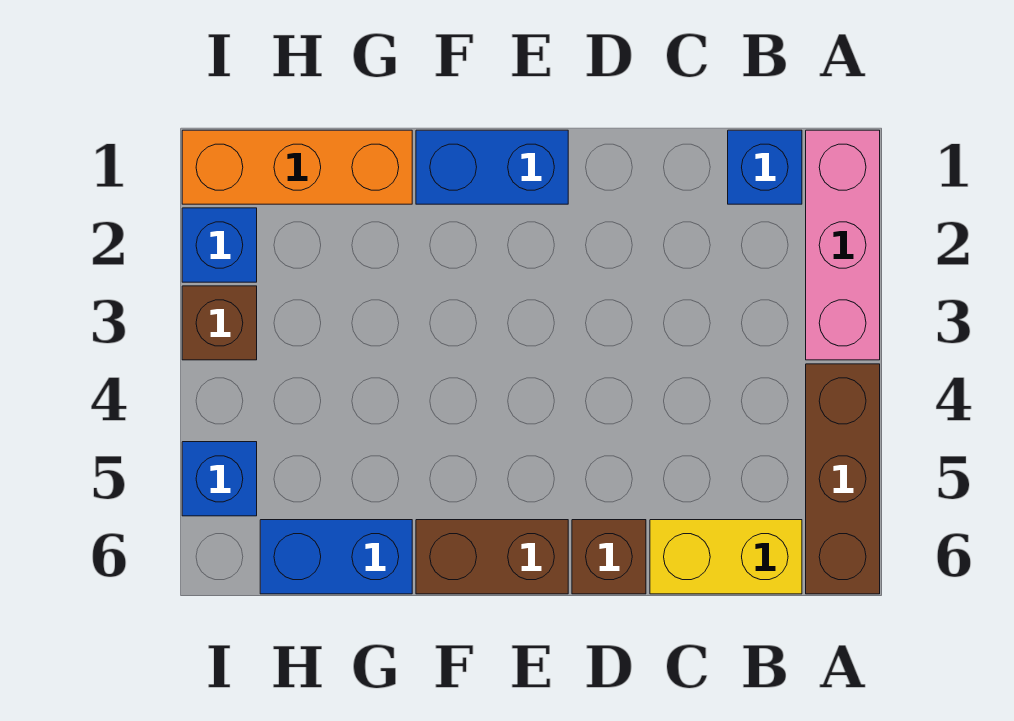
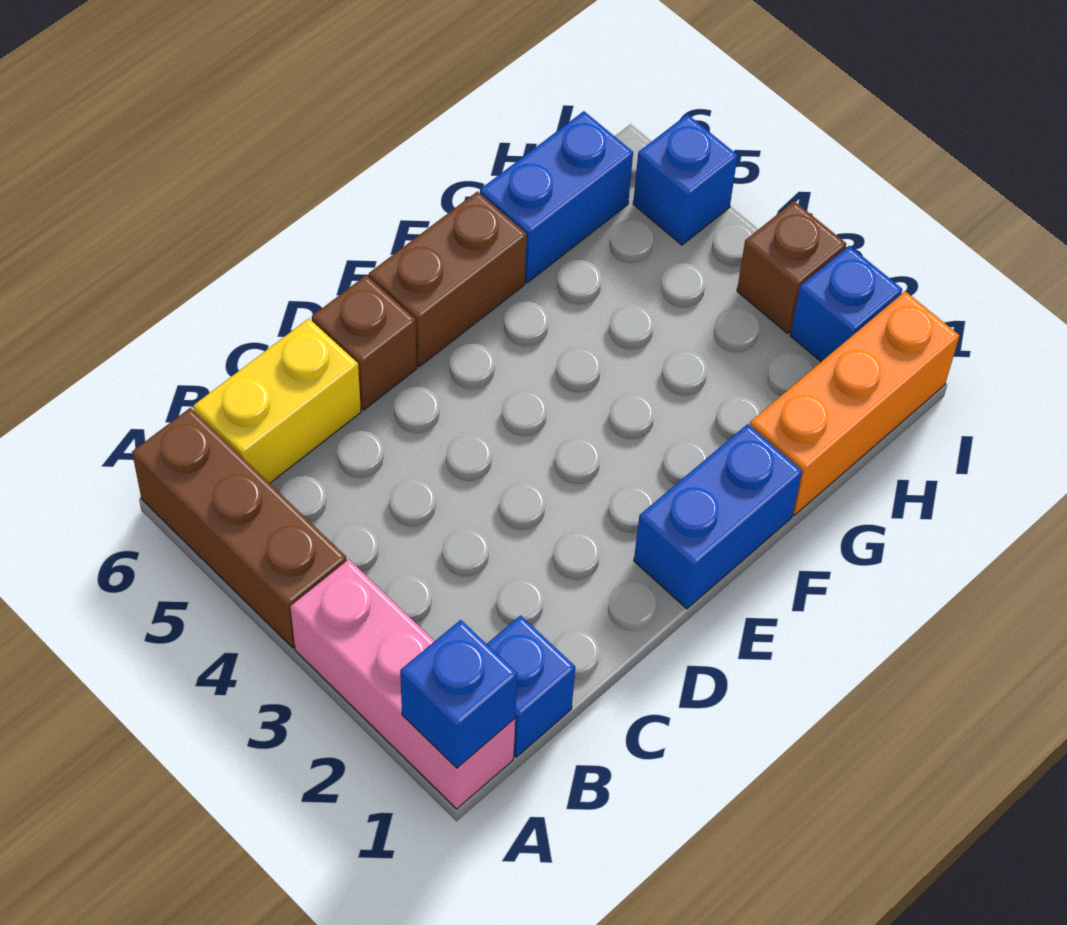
none -> blue 1x1 brick [400,620,517,768]

